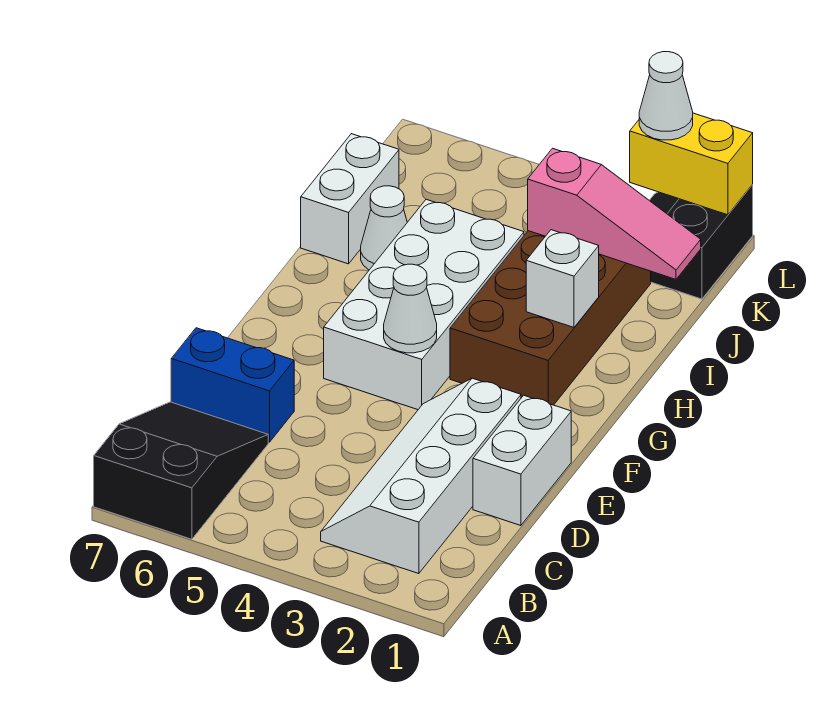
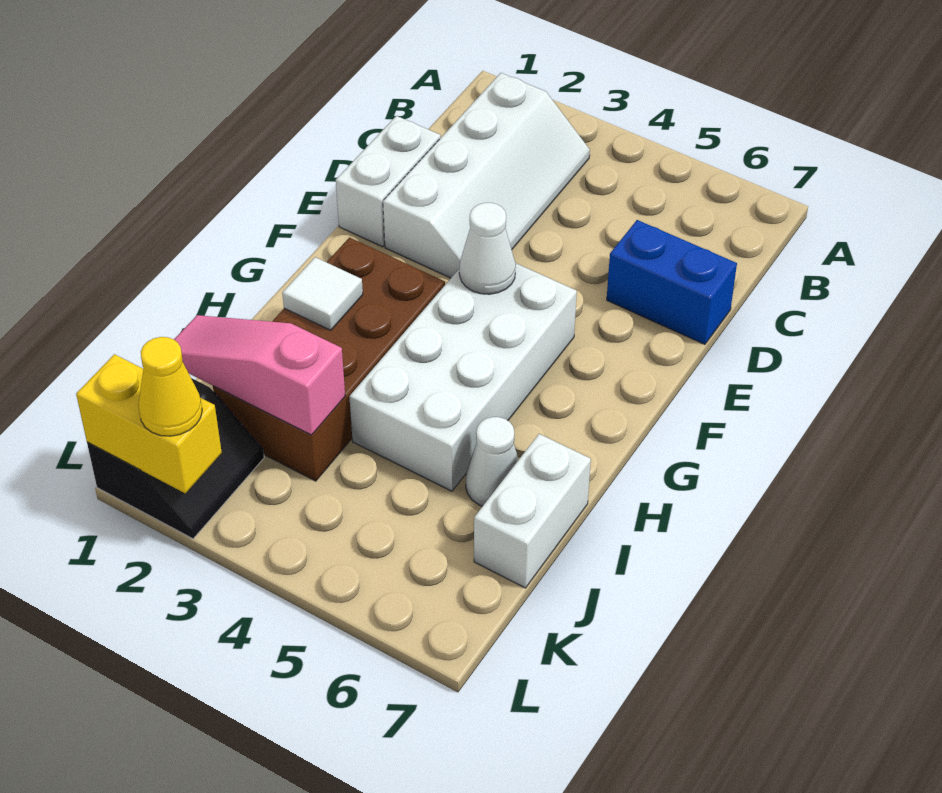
black 2x3 slope [94,402,268,539] -> none
white 1x1 brick [526,230,599,327] -> white 1x1 tile [282,257,363,330]
white 1x1 cone [639,52,693,140] -> yellow 1x1 cone [138,337,202,436]

